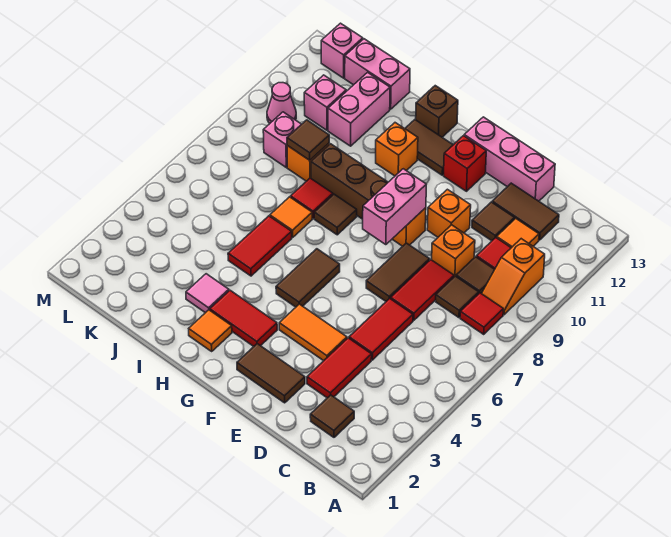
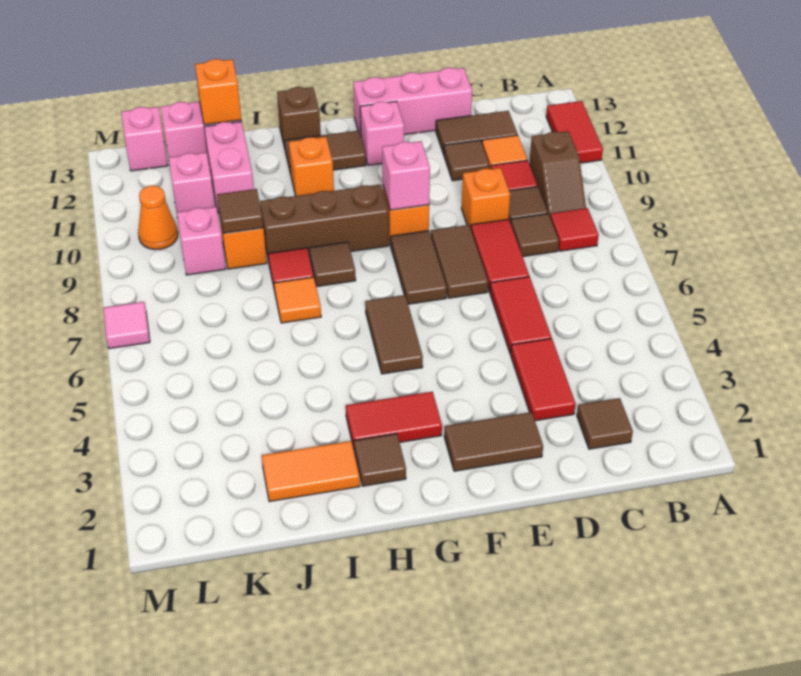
orange 1x2 slope [481,239,545,315] -> brown 1x2 slope [529,131,586,216]
orange 1x2 tile [279,304,347,361] -> orange 1x2 tile moved to [262,441,360,502]
orange 1x1 brick [427,189,471,237] -> orange 1x1 brick moved to [195,59,241,125]
none -> brown 1x2 tile [391,231,447,304]
pink 1x2 brick [363,169,426,245] -> pink 1x1 brick [382,141,430,210]
red 1x1 brick [444,136,486,191] -> pink 1x1 brick [360,101,404,165]
orange 1x1 tile [189,310,232,351] -> brown 1x1 tile [354,434,406,486]
pink 1x1 tile [186,274,229,313] -> pink 1x1 tile moved to [103,302,150,349]
red 1x2 tile [228,216,292,276] -> red 1x2 tile moved to [546,101,603,163]
pink 1x1 cone [267,83,296,123] -> orange 1x1 cone [138,186,178,250]

